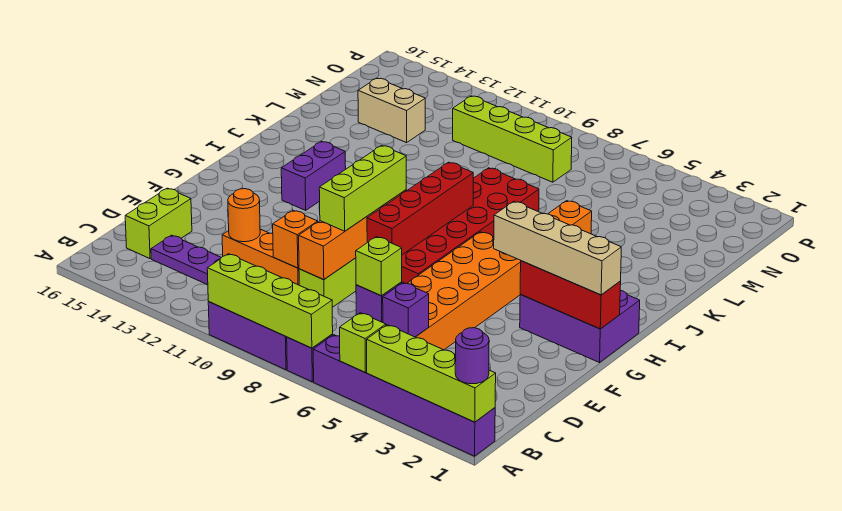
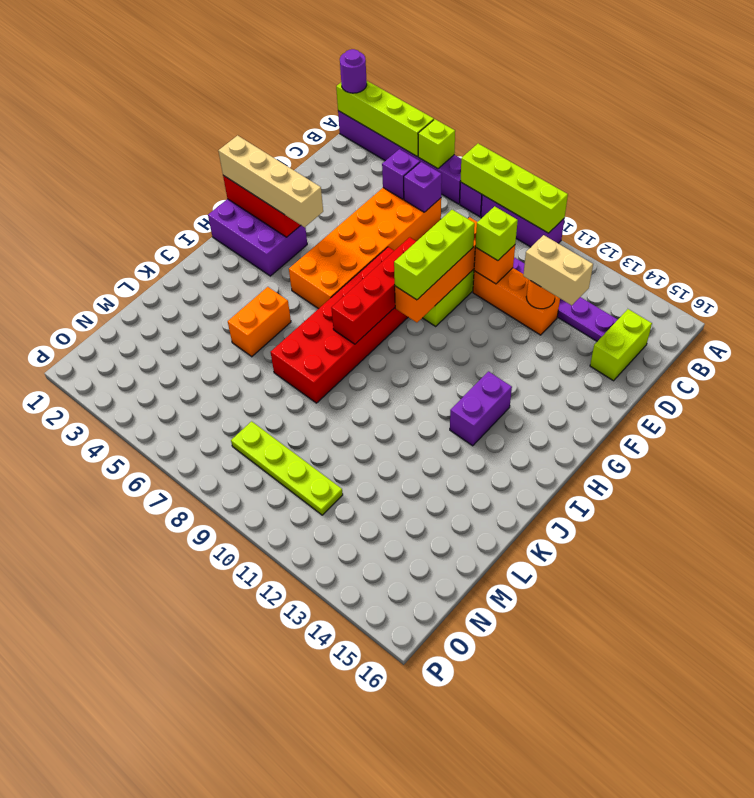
lime 1x1 brick [356,237,402,296] -> lime 1x1 brick moved to [475,206,518,261]
tan 1x2 brick [358,78,425,143] -> tan 1x2 brick moved to [523,235,593,306]
lime 1x4 brick [453,96,572,182] -> lime 1x4 plate [231,421,343,515]

